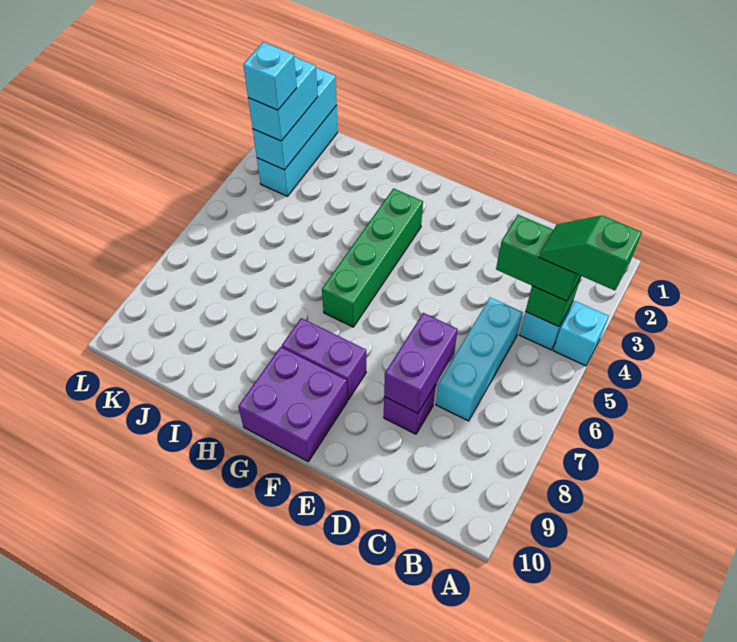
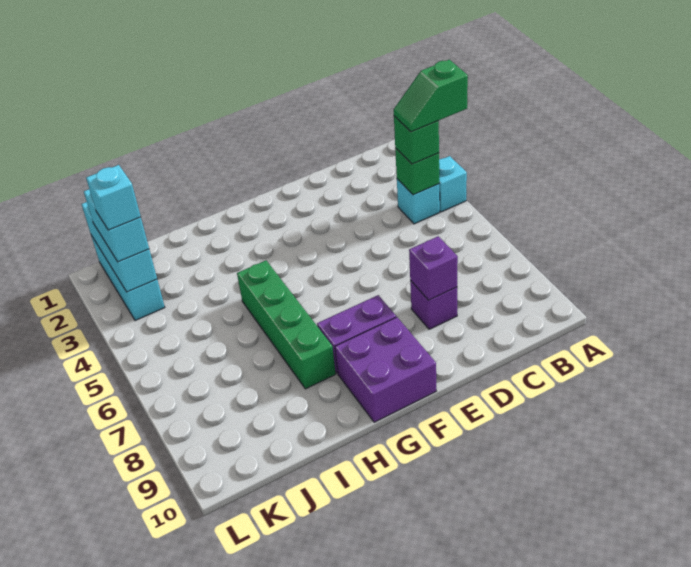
green 1x2 brick [496,215,581,301] -> green 1x1 brick [394,116,439,164]
cyan 1x3 brick [436,298,523,421] -> none
purple 1x2 brick [384,313,458,413] -> purple 1x1 brick [409,236,458,300]
green 1x4 brick [322,188,423,327] -> green 1x4 brick moved to [237,261,336,389]

